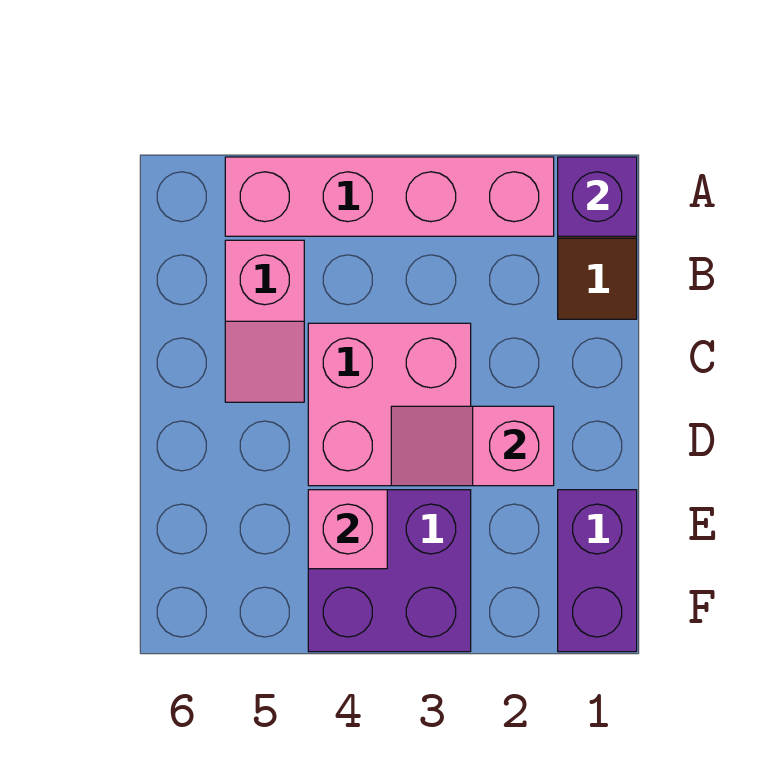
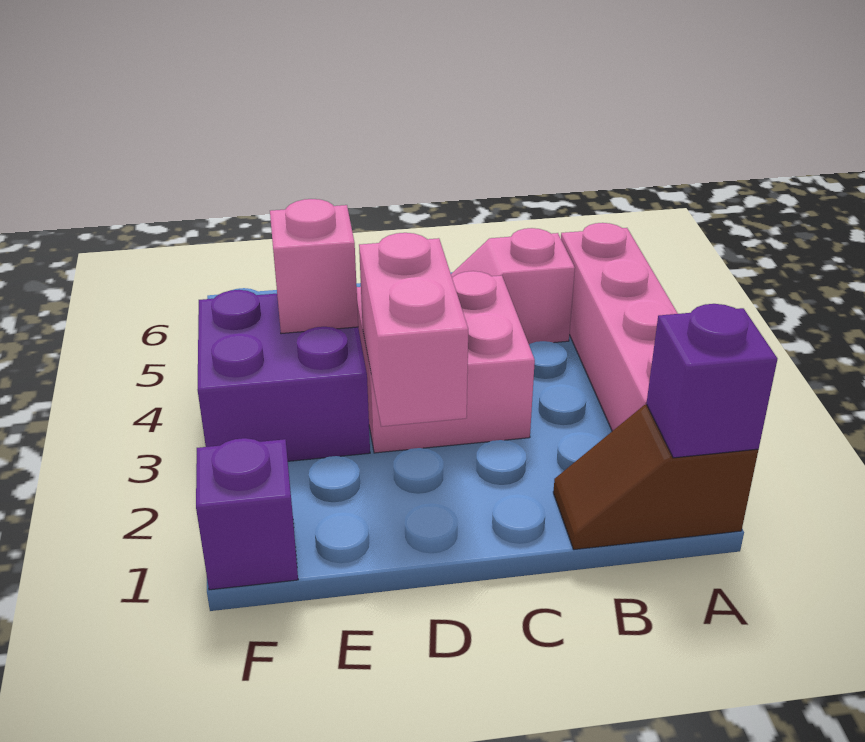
pink 1x2 slope [391,406,554,486] -> pink 1x2 brick [359,233,468,427]
purple 1x2 brick [558,490,637,652] -> purple 1x1 brick [196,438,298,590]

